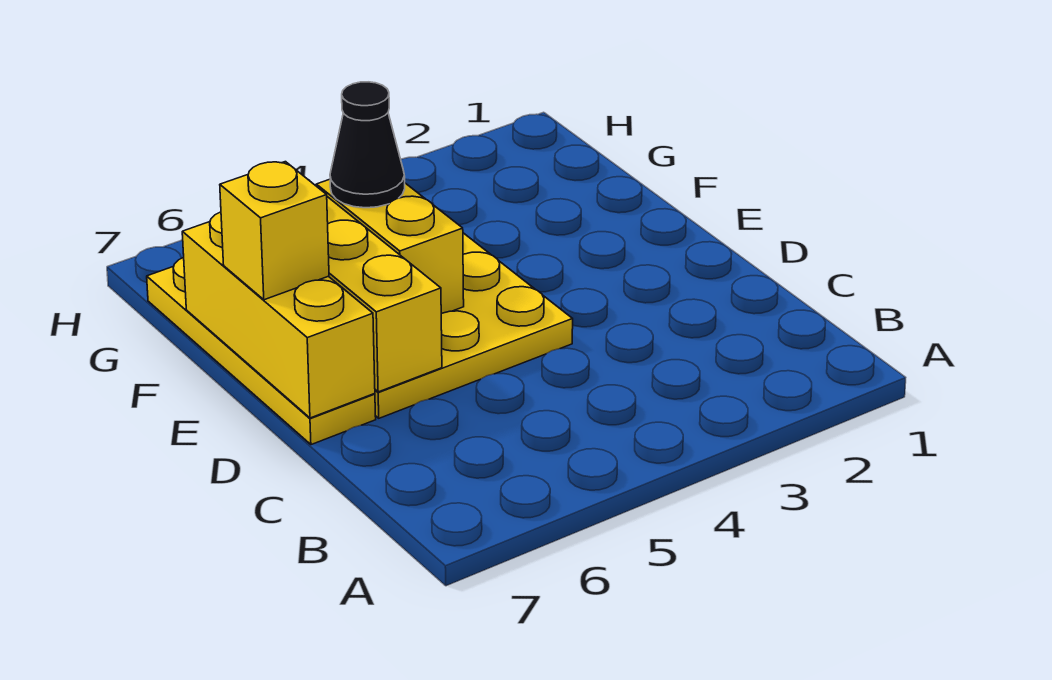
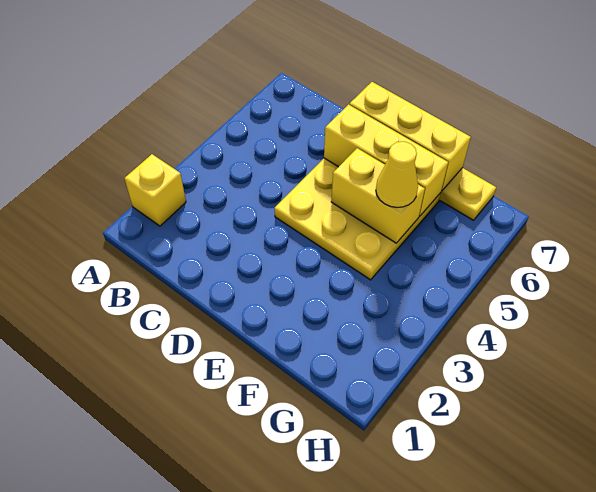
yellow 1x1 brick [220,162,329,300] -> yellow 1x1 brick moved to [125,154,186,226]
black 1x1 cone [330,82,405,208] -> yellow 1x1 cone [376,142,418,207]

